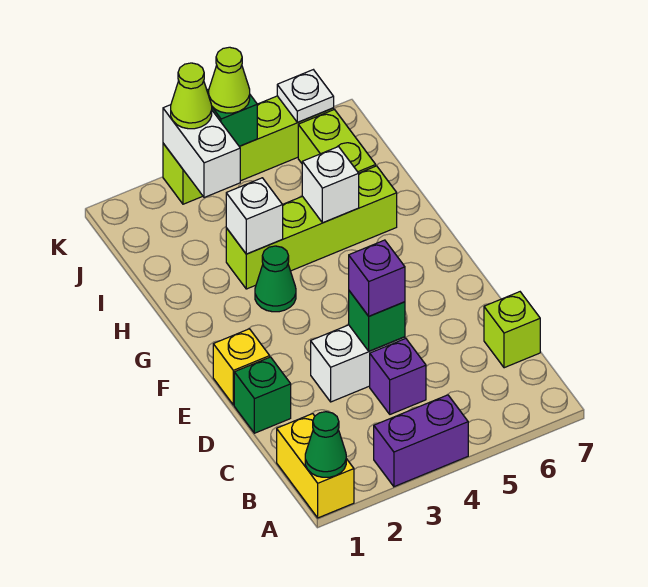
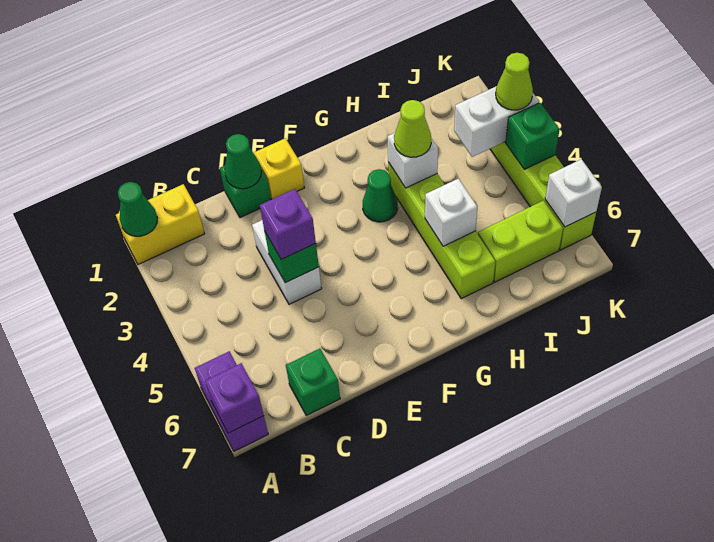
purple 1x2 brick [374,395,468,487] -> purple 1x2 brick moved to [194,351,268,451]
purple 1x1 brick [370,338,426,414] -> purple 1x1 brick moved to [205,363,264,433]
lime 1x1 brick [484,292,540,368] -> green 1x1 brick [286,349,340,415]
none -> green 1x1 cone [225,134,261,189]
lime 1x1 cone [209,47,250,113] -> lime 1x1 cone moved to [394,100,431,157]
white 1x1 plate [277,70,334,122] -> white 1x1 brick [545,159,602,227]

